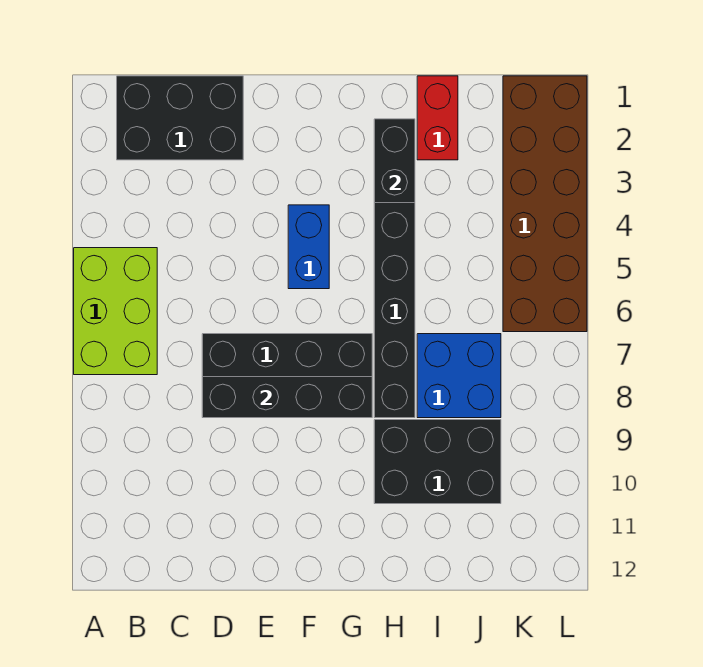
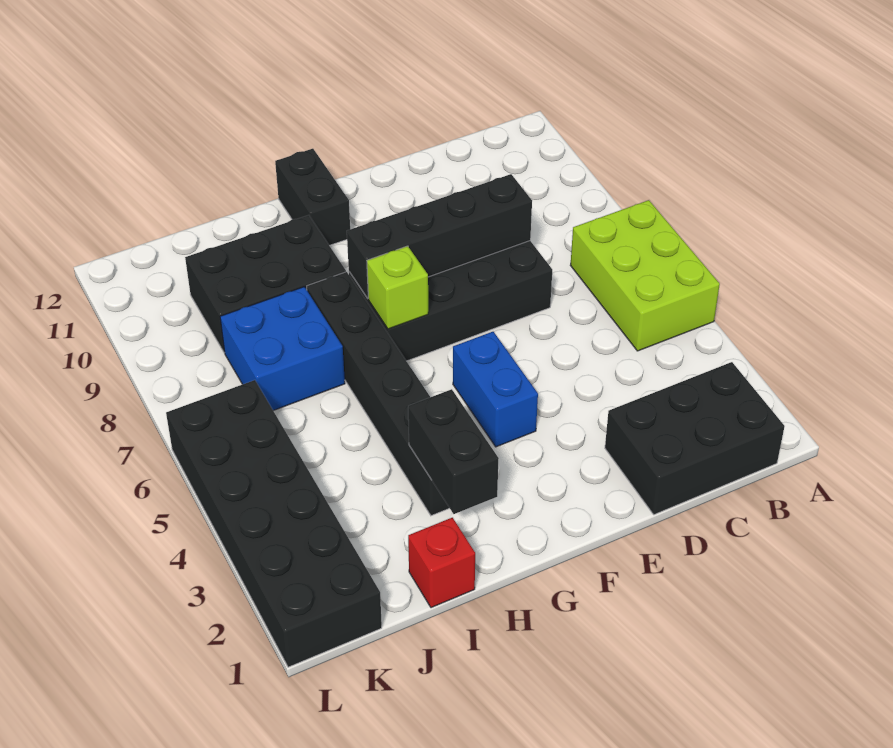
none -> lime 1x1 brick [367,246,428,329]
none -> black 1x2 brick [275,149,350,246]
red 1x2 brick [417,76,458,160] -> red 1x1 brick [408,518,475,608]
brown 2x6 brick [503,76,587,332] -> black 2x6 brick [166,380,382,667]

